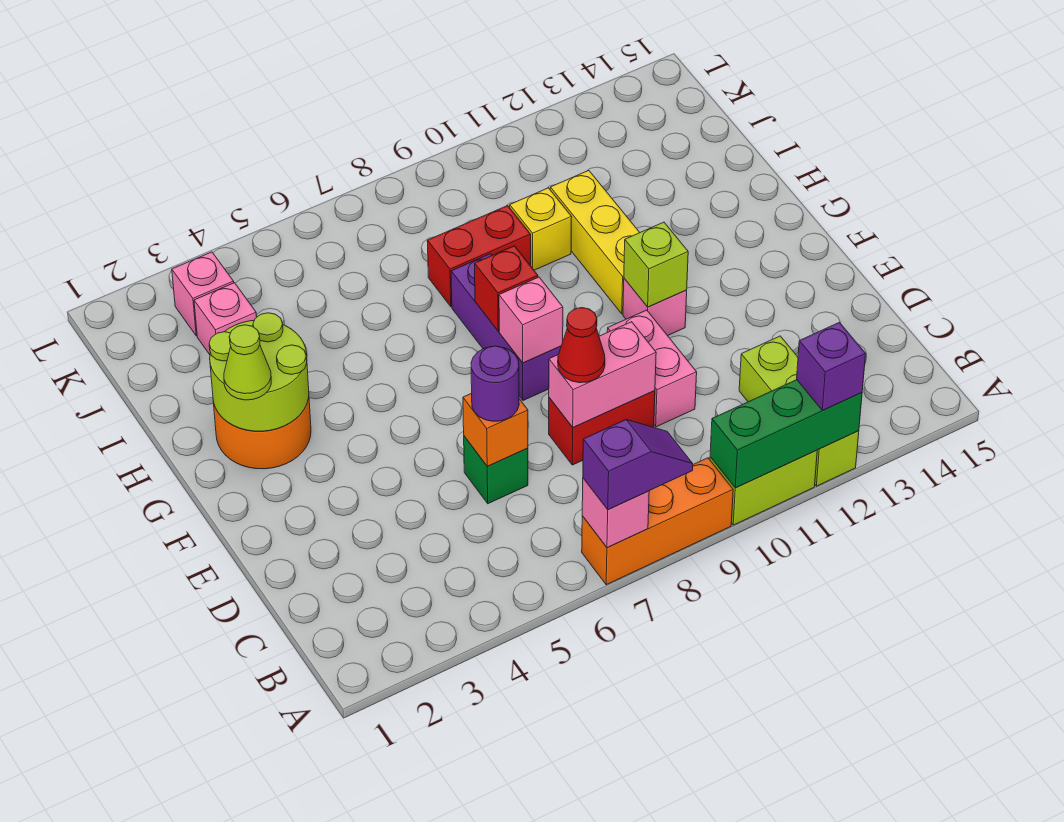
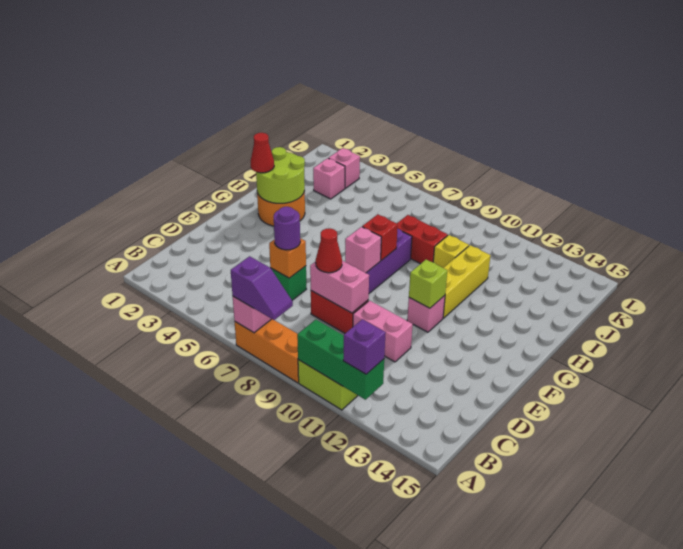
lime 1x3 brick [739,336,859,486] -> none
pink 1x2 brick [607,310,697,427] -> pink 1x2 brick turned to [353,301,413,362]
lime 1x1 cone [224,325,271,400] -> red 1x1 cone [251,133,274,173]

